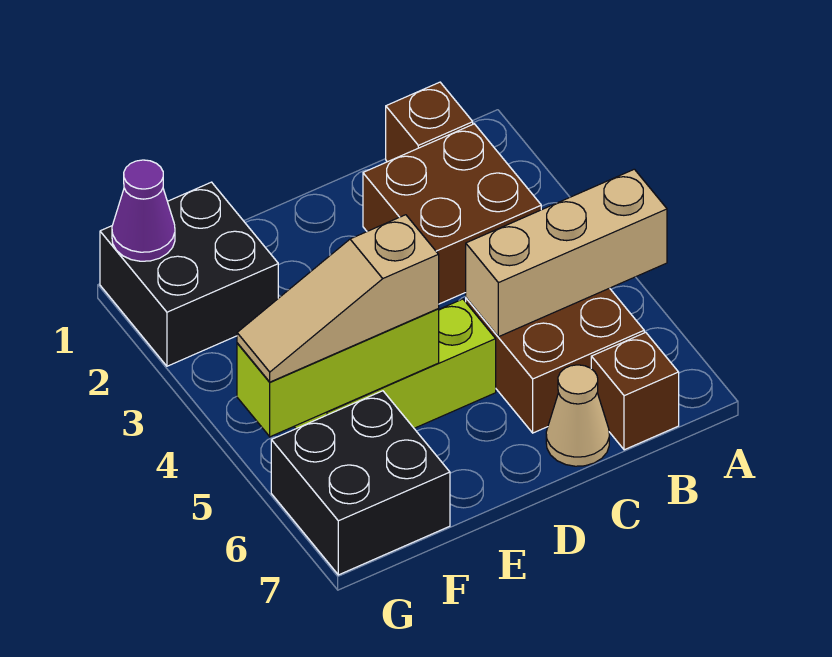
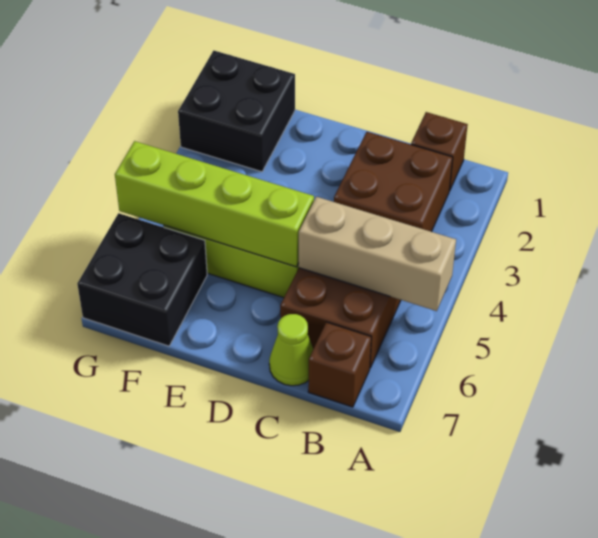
tan 1x1 cone [546,365,609,466] -> lime 1x1 cone [269,314,313,386]
lime 1x3 brick [237,309,439,437] -> lime 1x4 brick [115,141,314,267]
tan 1x3 slope [237,215,439,382] -> none
purple 1x1 cone [112,160,175,261] -> none

